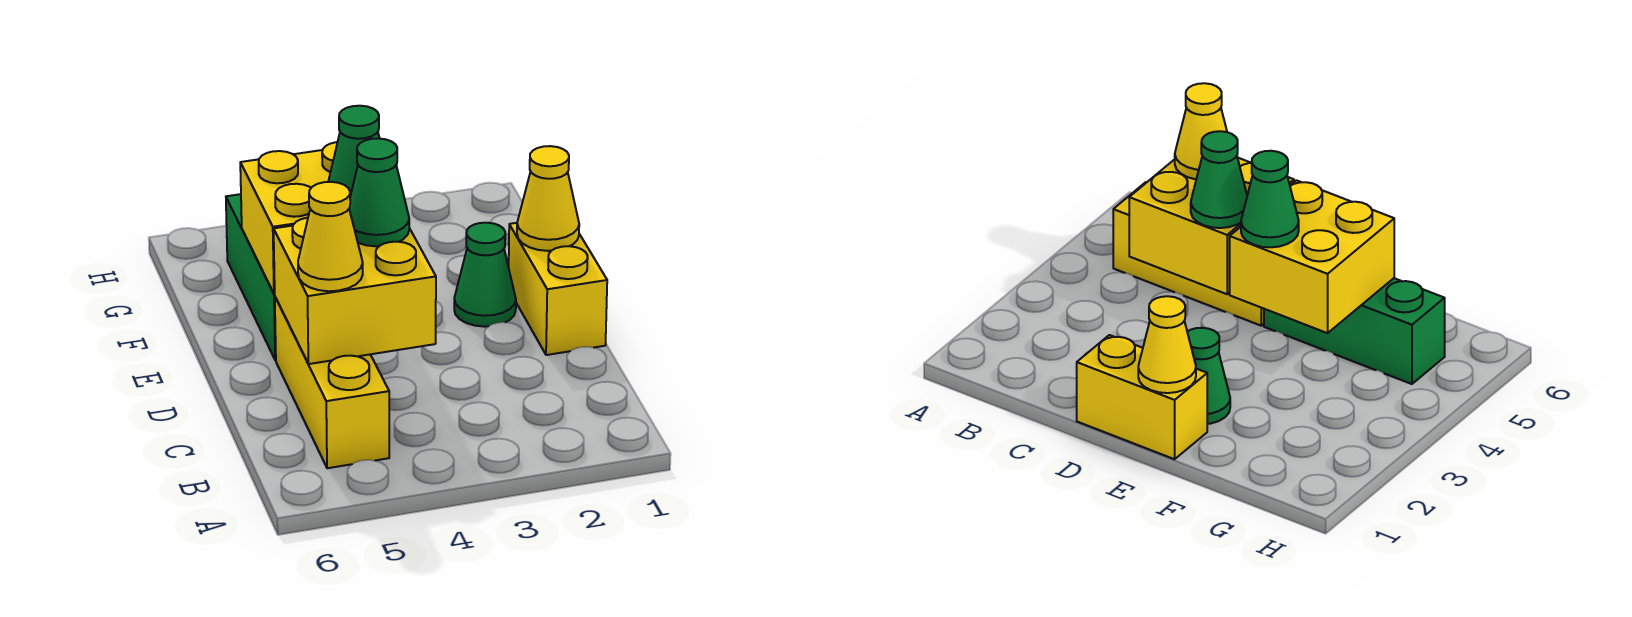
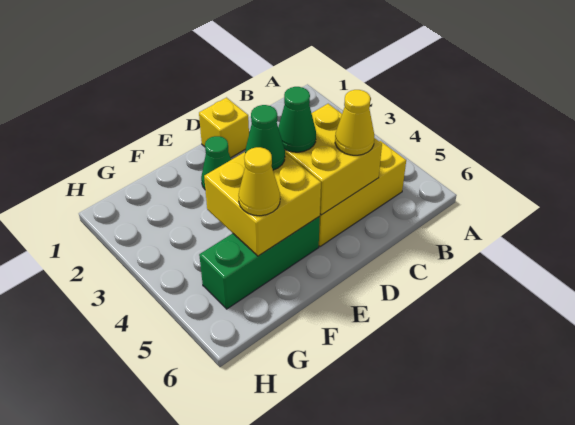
yellow 1x2 brick [509,223,607,355] -> yellow 1x1 brick [199,98,249,158]
yellow 1x1 cone [517,146,579,251] -> yellow 1x1 cone moved to [239,147,280,216]

